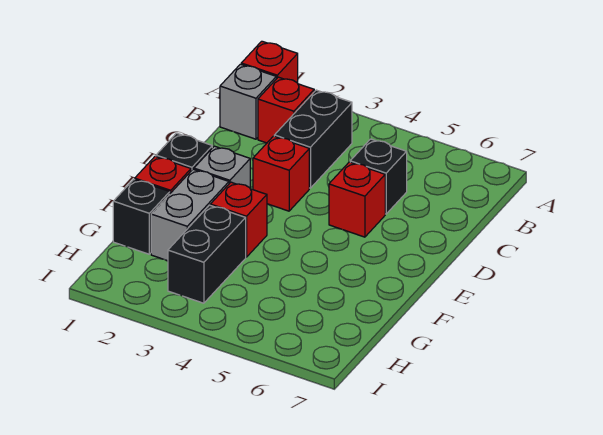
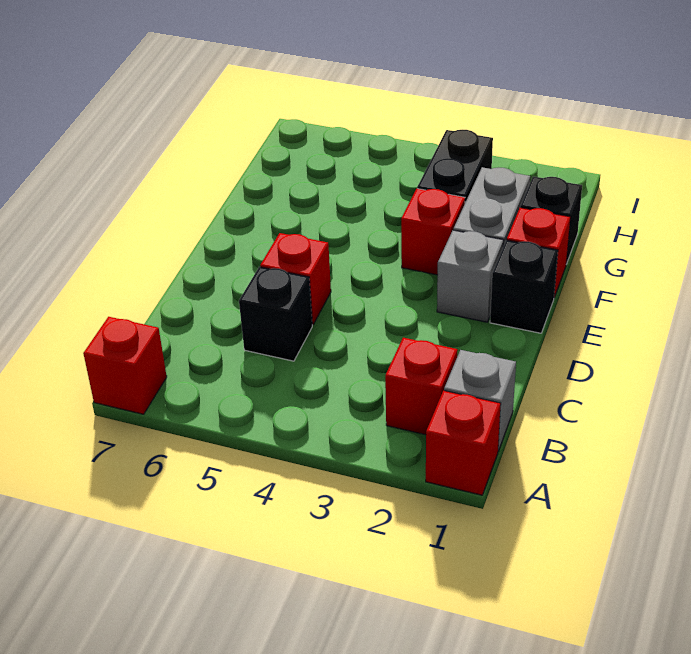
black 1x2 brick [274,90,352,188] -> none
red 1x1 brick [253,136,309,211] -> red 1x1 brick moved to [83,317,167,414]

